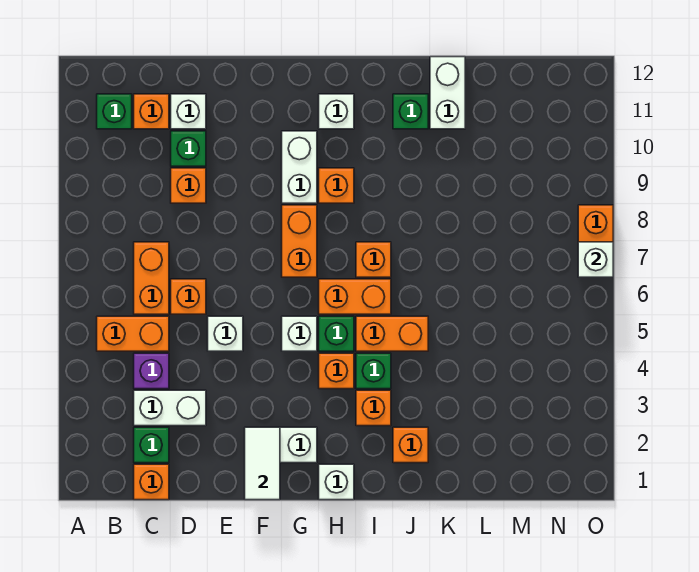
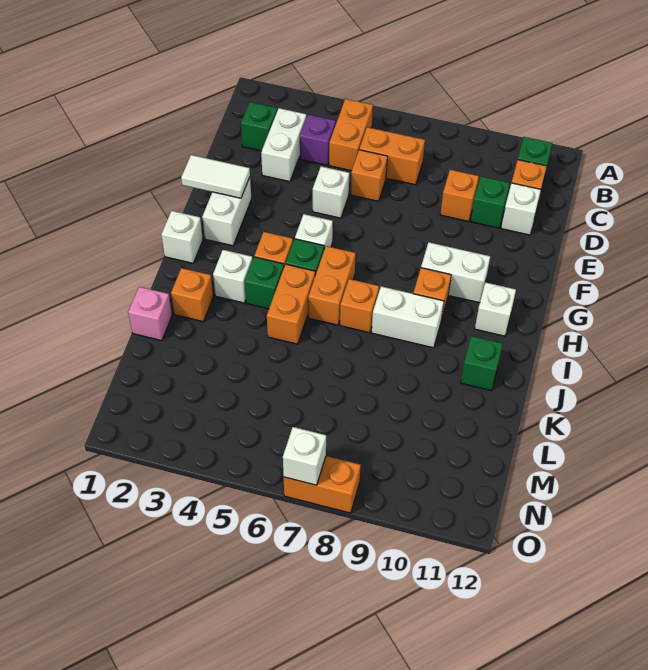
orange 1x1 brick [134,464,169,500] -> none
orange 1x2 brick [282,205,317,277] -> none
orange 1x1 brick [356,390,391,426] -> white 1x1 brick [213,250,253,303]
none -> pink 1x1 brick [128,287,172,341]
white 1x2 brick [430,57,465,129] -> white 1x2 brick moved to [372,286,444,348]

